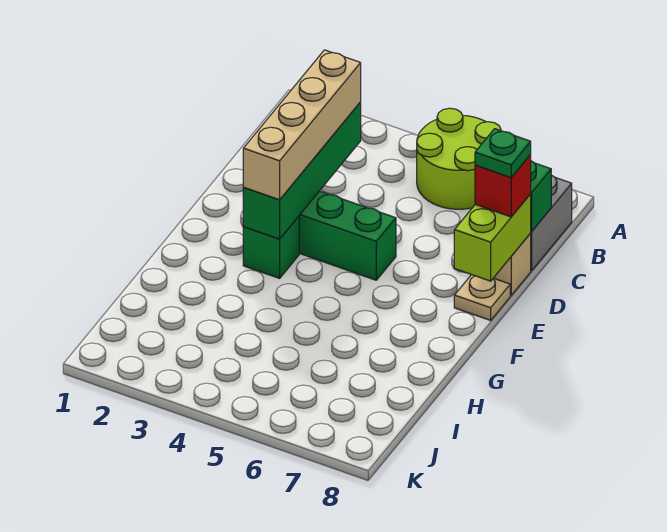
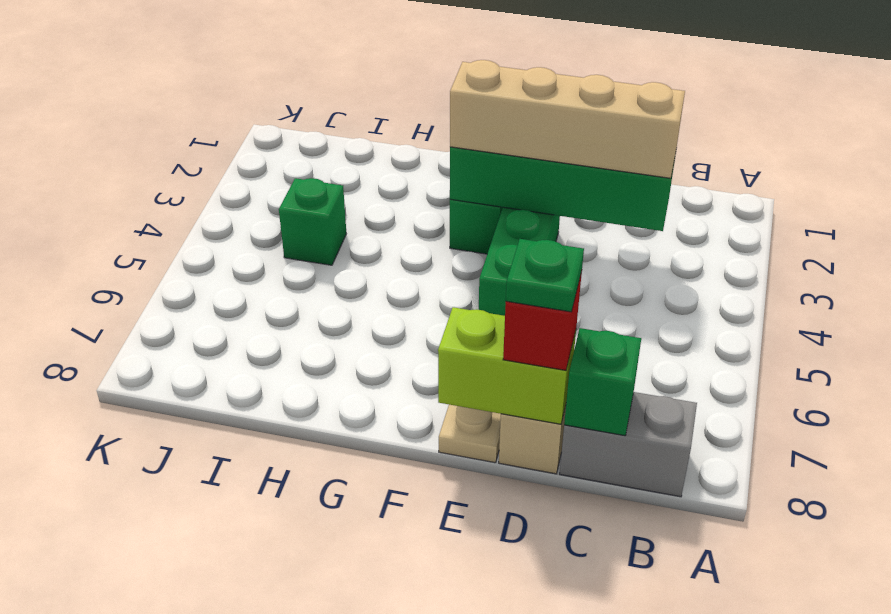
lime 2x2 round brick [417,108,501,209] -> none
none -> green 1x1 brick [279,178,346,265]

